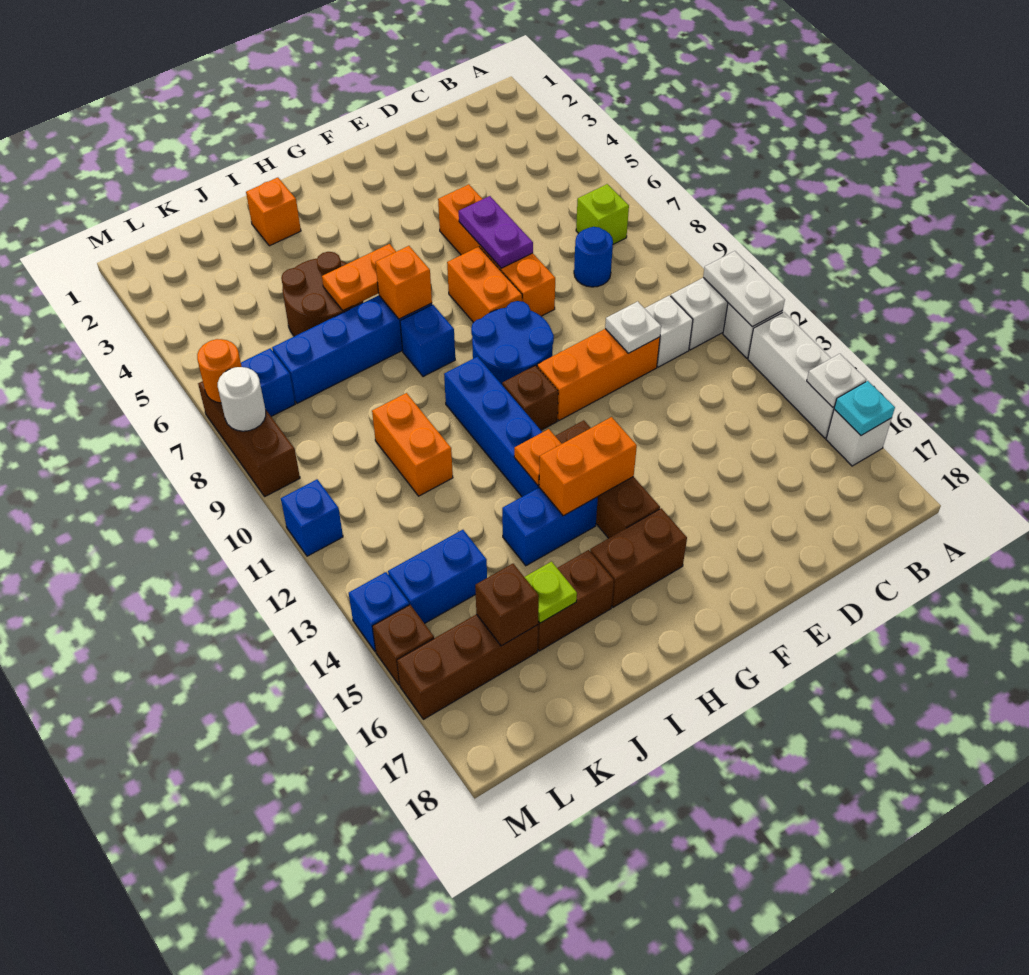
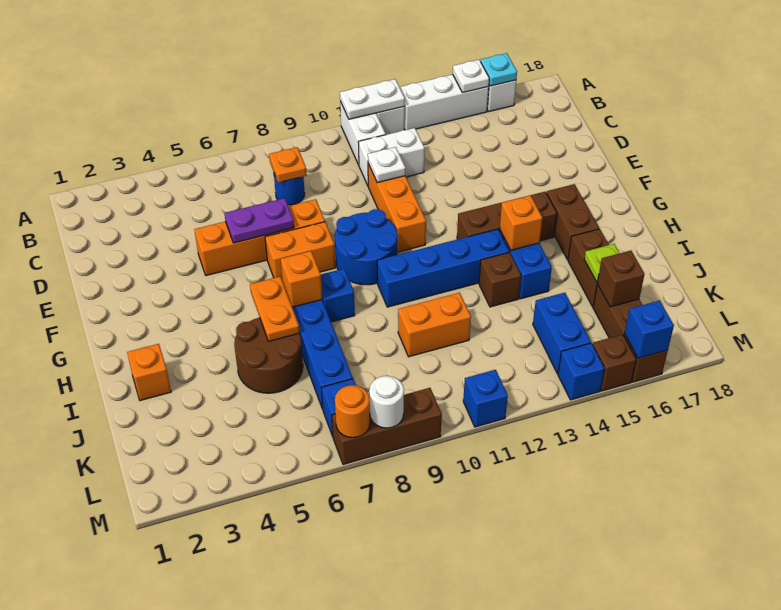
lime 1x1 brick [576,184,629,244] -> none
white 1x1 brick [645,295,693,367] -> white 1x2 brick [358,128,424,186]
brown 1x1 brick [502,365,558,430] -> brown 1x1 brick moved to [479,252,521,307]
orange 1x2 brick [539,417,637,516] -> orange 1x1 brick [500,195,542,250]
orange 1x1 plate [514,429,562,485] -> orange 1x1 plate moved to [269,147,307,183]
none -> blue 1x1 brick [625,300,674,358]

